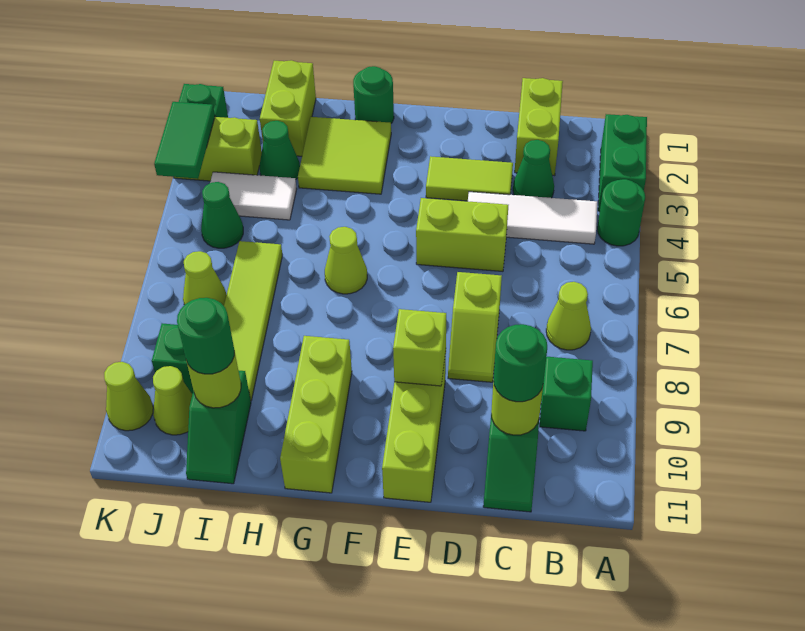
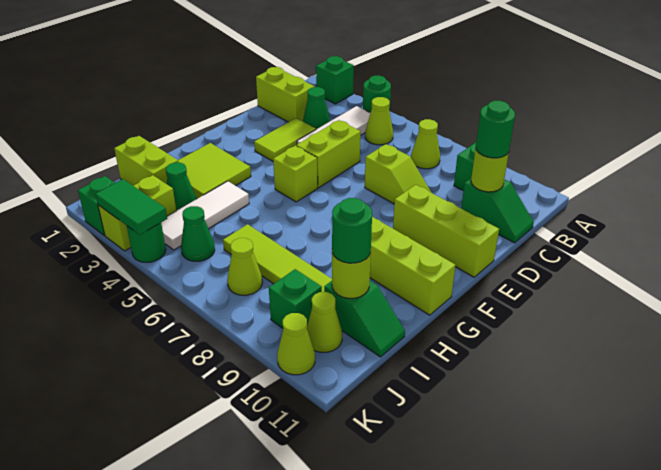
green 1x2 brick [598,114,647,211] -> green 1x1 brick [316,56,354,104]
lime 1x1 brick [393,309,446,386] -> lime 1x1 brick moved to [273,146,318,202]
green 1x1 round brick [353,66,394,123] -> green 1x1 round brick moved to [127,223,166,262]
lime 1x1 cone [325,227,367,294] -> lime 1x1 cone moved to [365,97,393,145]
white 1x2 tile [210,172,297,220] -> white 1x3 tile [161,181,249,250]

